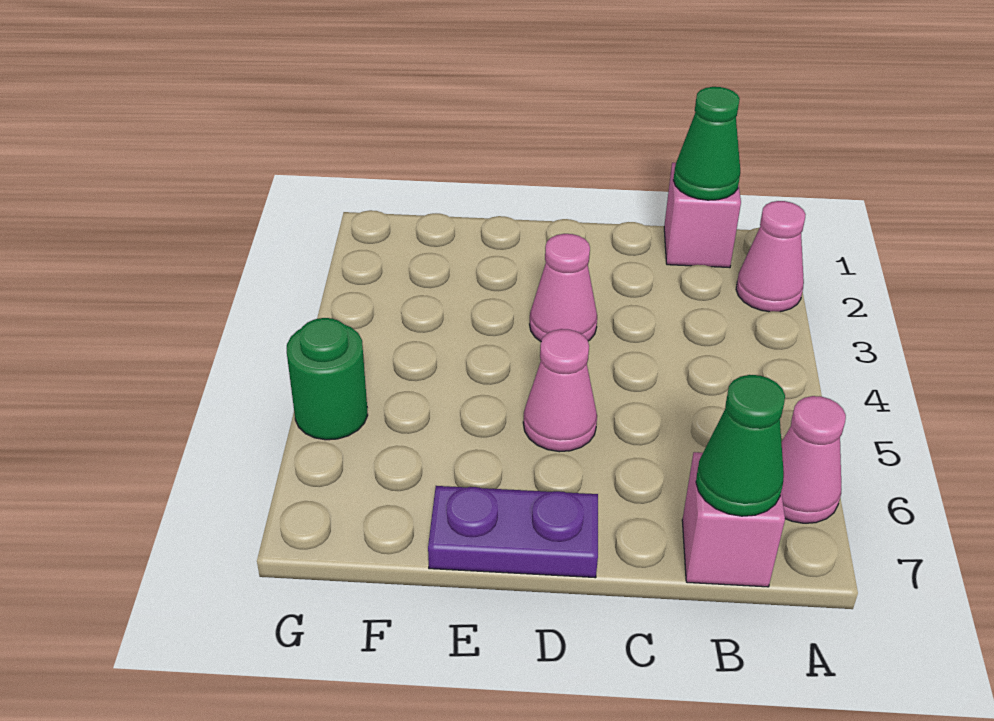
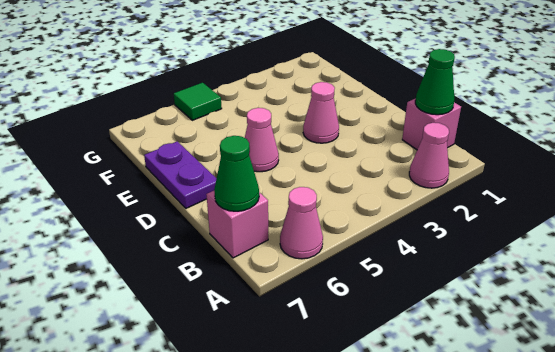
green 1x1 round brick [287,318,368,440] -> green 1x1 tile [174,83,222,120]

